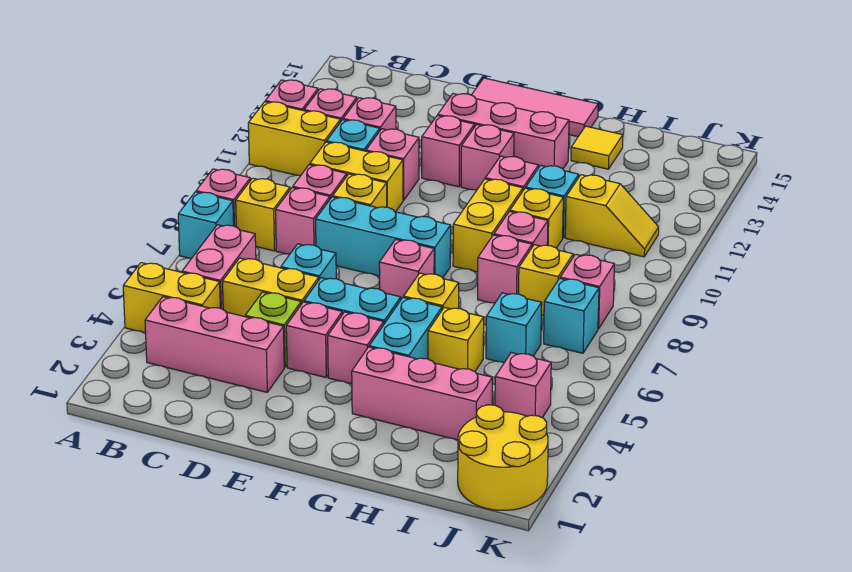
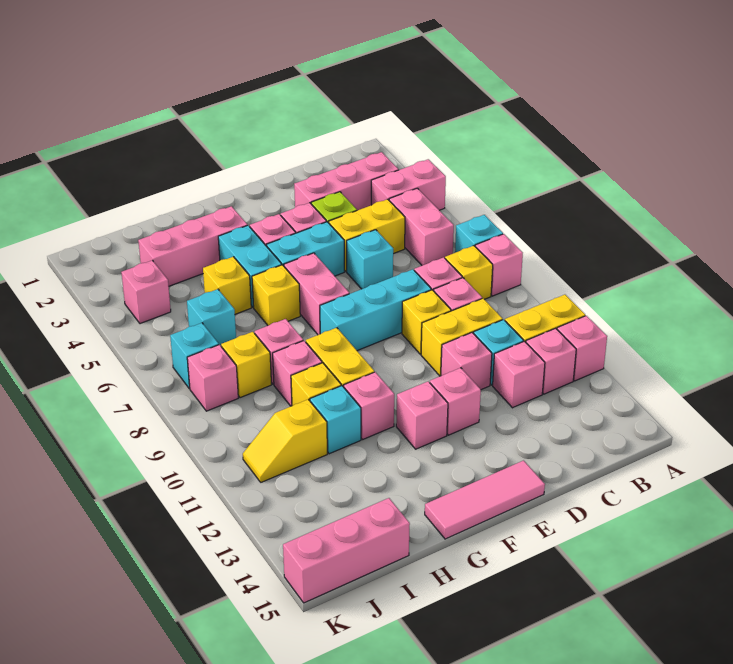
yellow 1x2 brick [123,263,220,333] -> pink 1x2 brick [371,159,446,210]
pink 1x3 brick [438,94,569,169] -> pink 1x3 brick moved to [283,498,410,603]
pink 1x1 brick [379,239,434,299] -> pink 1x2 brick [284,253,349,335]
yellow 1x1 tile [571,126,623,169] -> none
yellow 2x2 round brick [458,405,548,510] -> none

